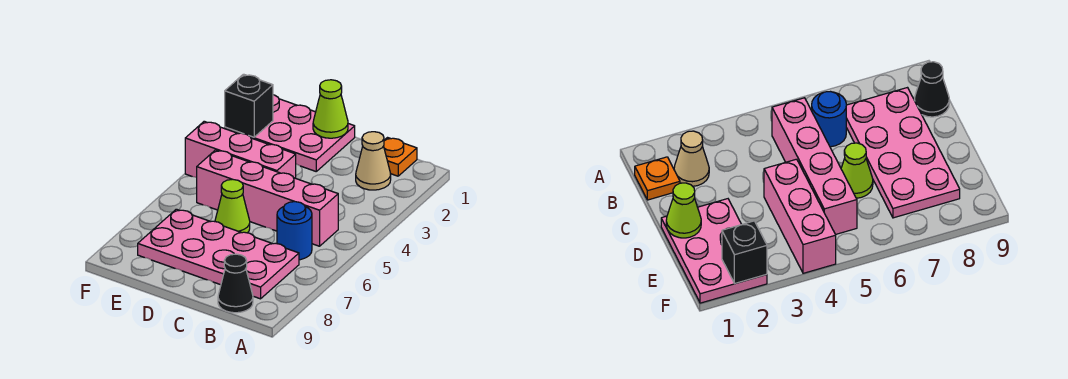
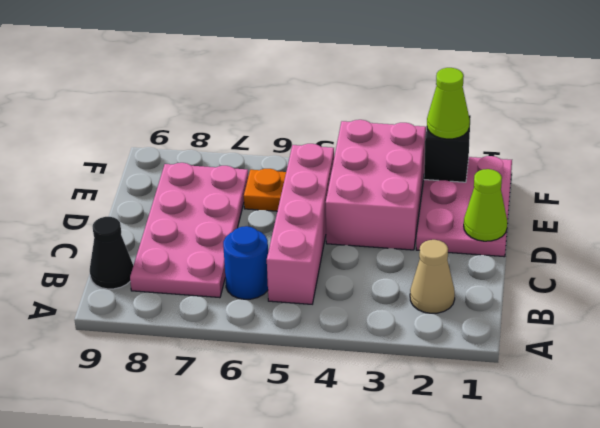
orange 1x1 plate [384,138,417,176] -> orange 1x1 plate moved to [244,169,286,211]
pink 1x3 brick [185,121,296,178] -> pink 2x3 brick [326,120,426,250]
lime 1x1 cone [215,179,250,233] -> lime 1x1 cone moved to [427,68,470,139]

